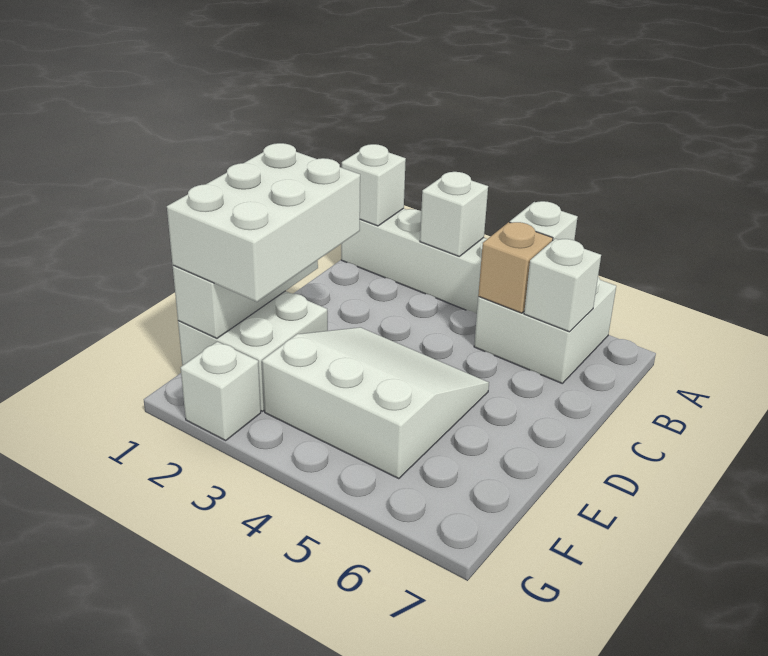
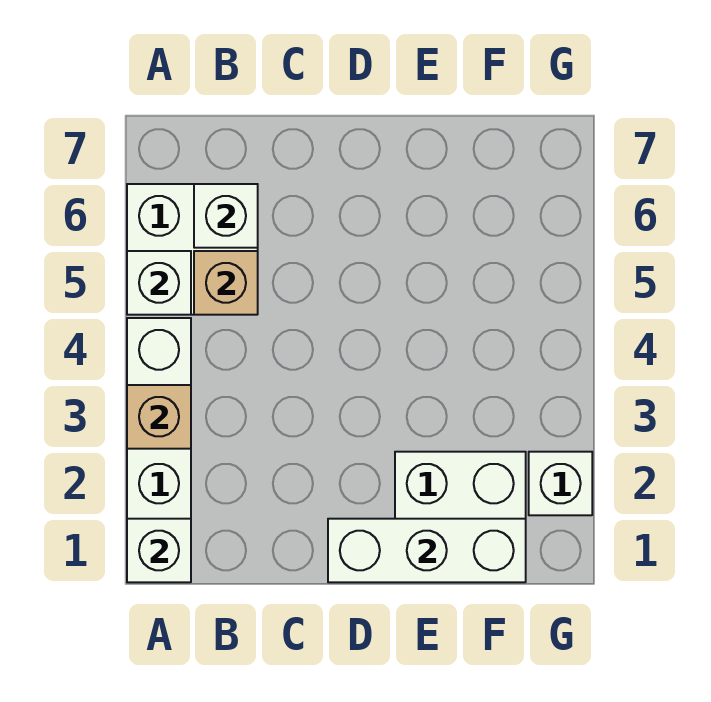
white 1x1 brick [420,172,488,257] -> tan 1x1 brick [127,385,191,449]
white 2x3 brick [167,143,360,302] -> none
white 3x3 slope [262,327,489,479] -> none

